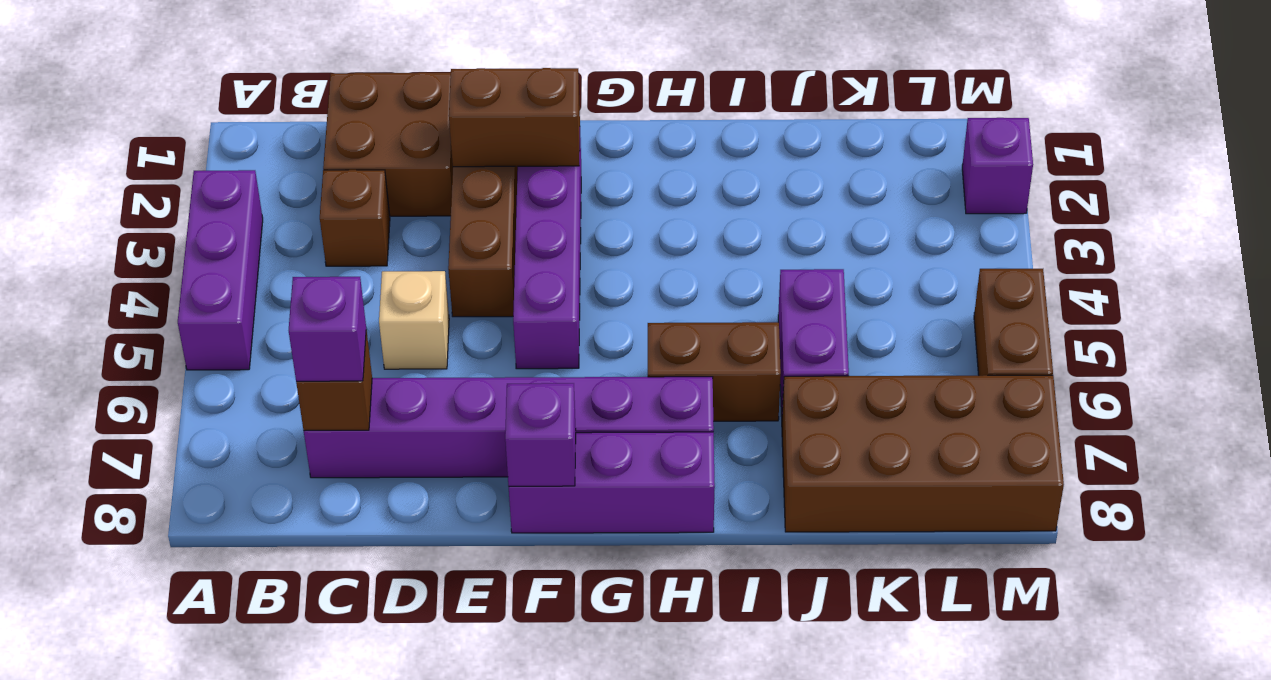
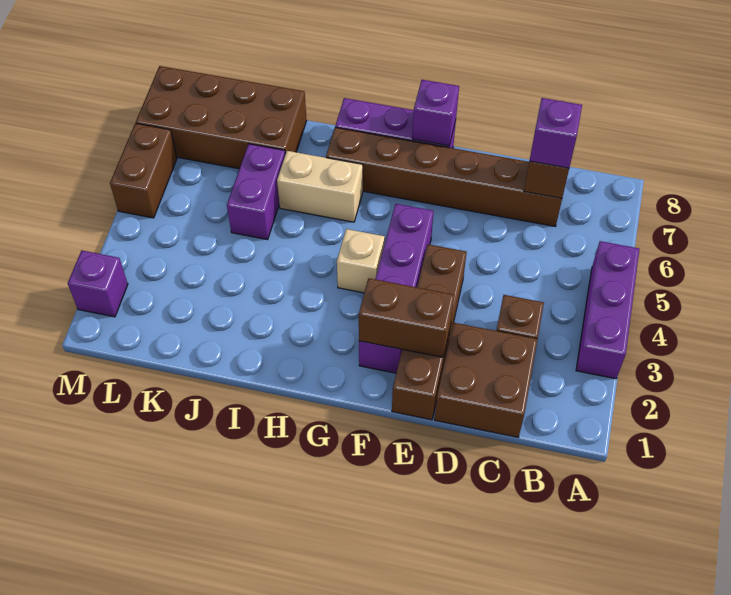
purple 1x6 brick [304,377,714,478] -> brown 1x6 brick [326,127,562,226]
tan 1x1 brick [379,271,449,369] -> tan 1x1 brick moved to [337,229,385,293]
brown 1x2 brick [648,322,781,421] -> tan 1x2 brick [277,151,363,222]

